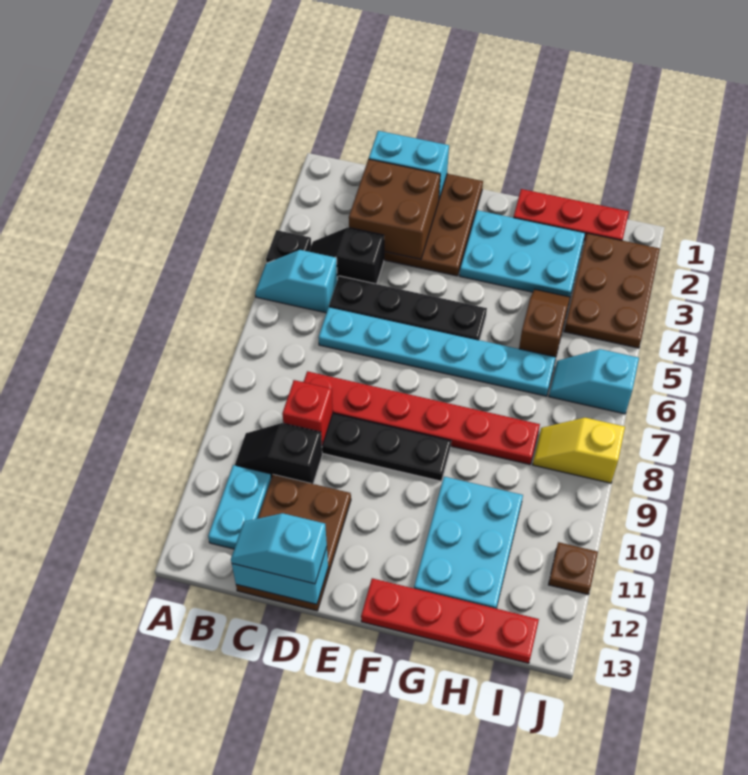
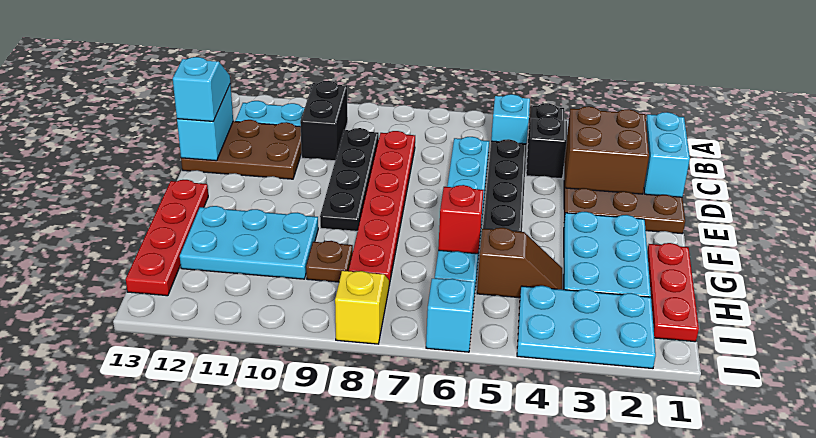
black 1x2 slope [235,423,322,484] -> black 1x2 brick [300,81,348,161]
red 1x1 brick [282,380,333,445] -> red 1x1 brick moved to [438,185,484,254]
brown 2x3 plate [564,233,660,348] -> cyan 2x3 plate [517,286,656,369]
brown 1x1 plate [549,542,598,594] -> brown 1x1 plate moved to [306,241,353,282]

